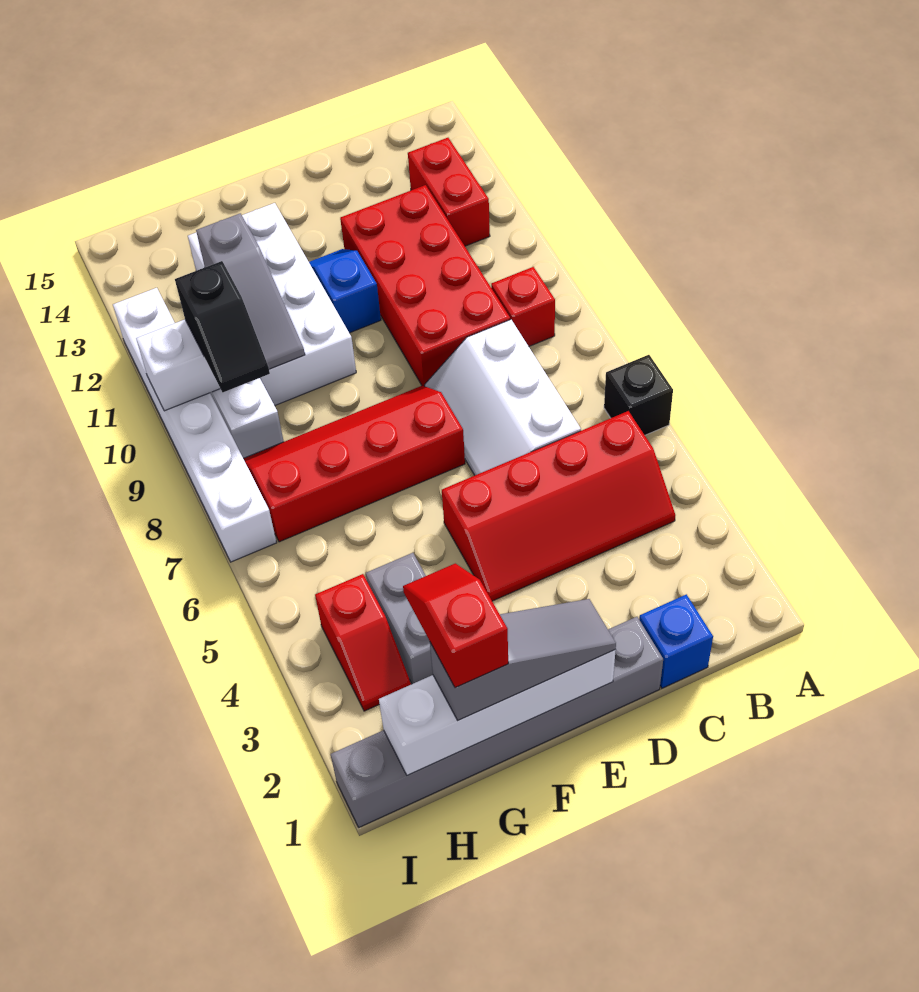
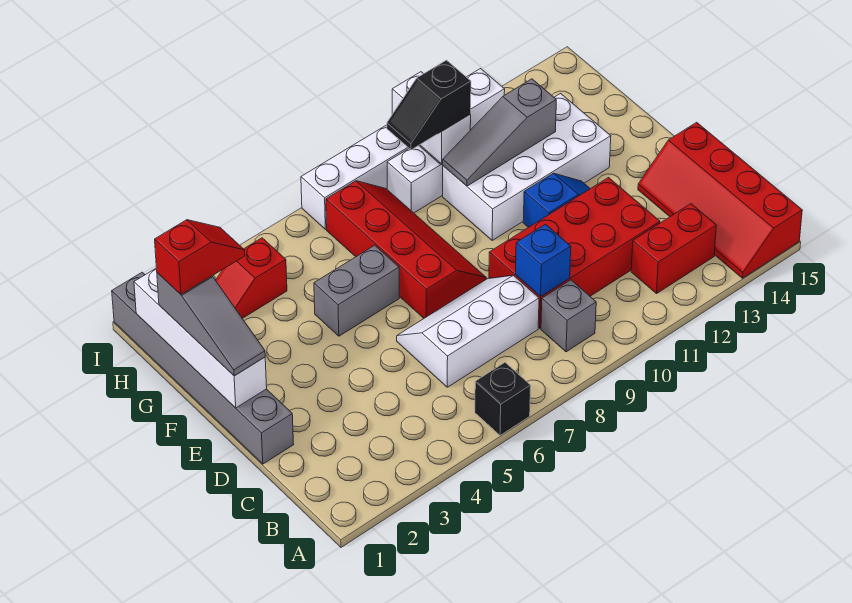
red 2x4 slope [442,411,675,601] -> red 2x4 slope moved to [638,122,802,278]
red 1x1 brick [491,267,555,346] -> grey 1x1 brick [541,280,596,352]
blue 1x1 brick [639,594,713,688] -> blue 1x1 brick moved to [516,224,571,297]
grey 1x2 brick [366,553,433,684] -> grey 1x2 brick moved to [314,245,399,336]

